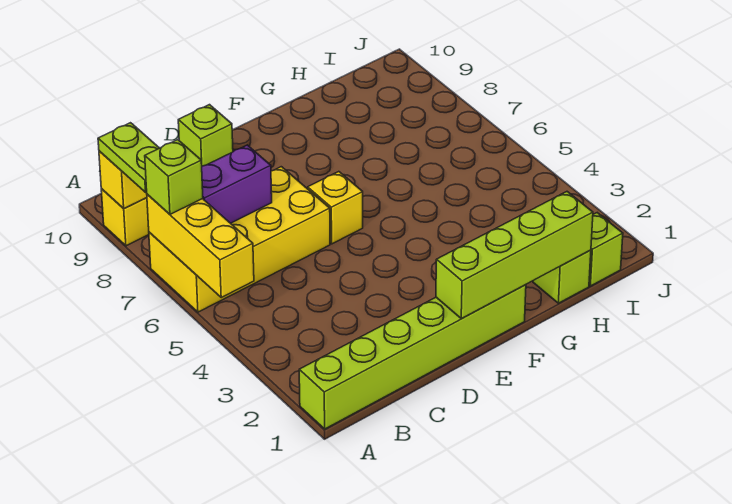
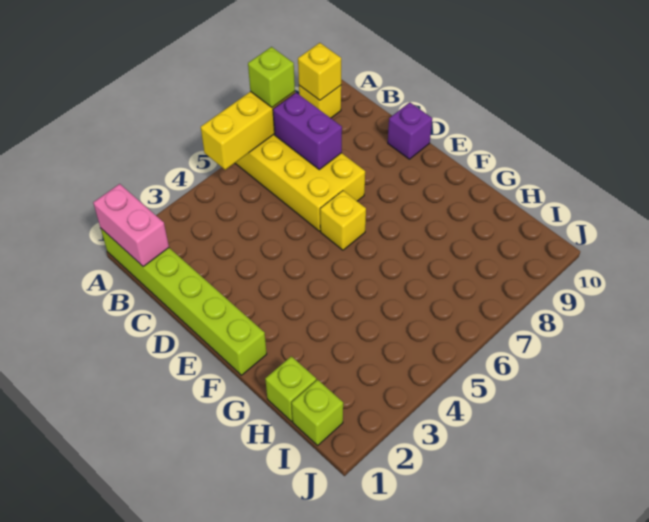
none -> pink 1x2 brick [93,184,169,267]
lime 1x2 plate [98,123,159,192] -> none
lime 1x1 brick [178,105,233,166] -> purple 1x1 brick [388,102,432,159]
lime 1x4 brick [436,192,593,319] -> none

